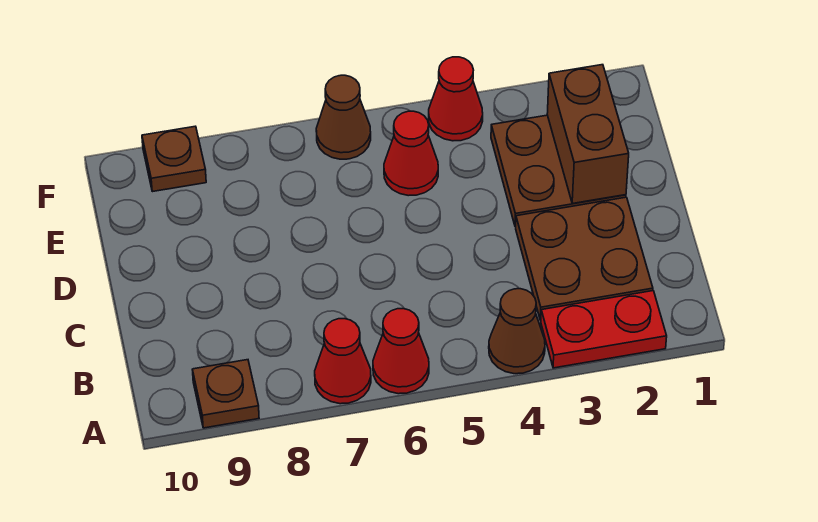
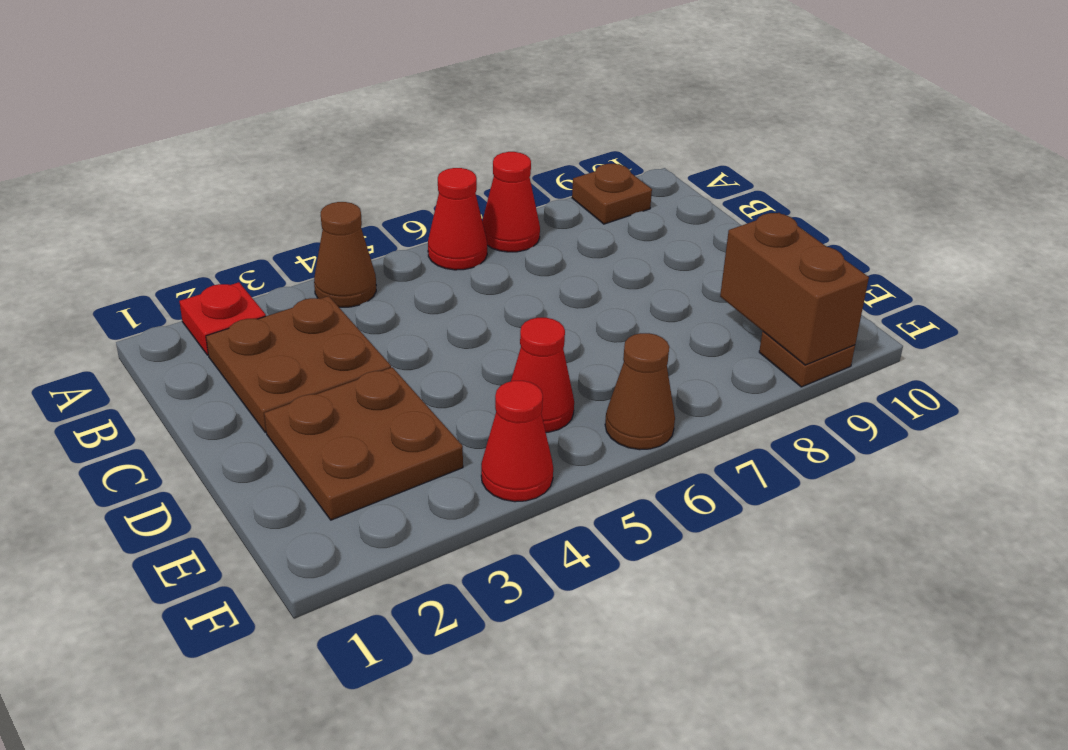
red 1x2 plate [541,291,667,368] -> red 1x1 plate [179,282,266,355]
brown 1x2 brick [547,65,629,204] -> brown 1x2 brick moved to [720,213,869,365]

